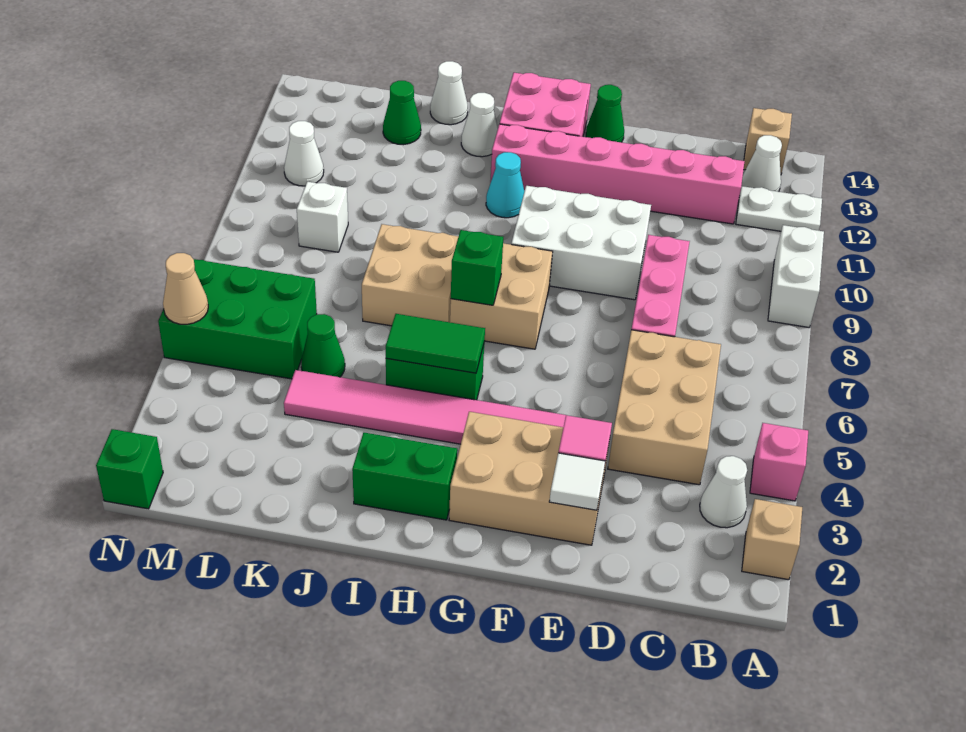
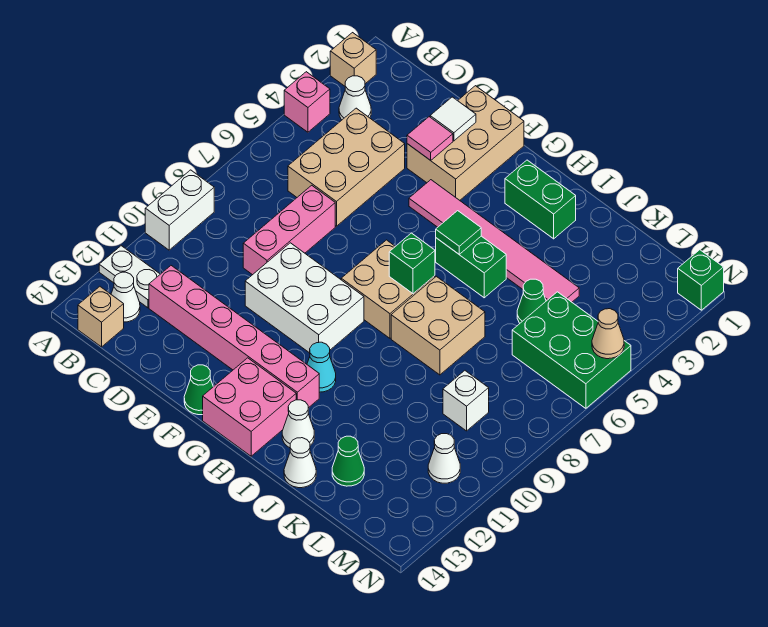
tan 2x3 brick [449,412,609,545] -> tan 2x3 brick turned to [407,86,524,200]
green 1x2 tile [386,314,485,373] -> green 1x1 tile [436,211,481,254]

